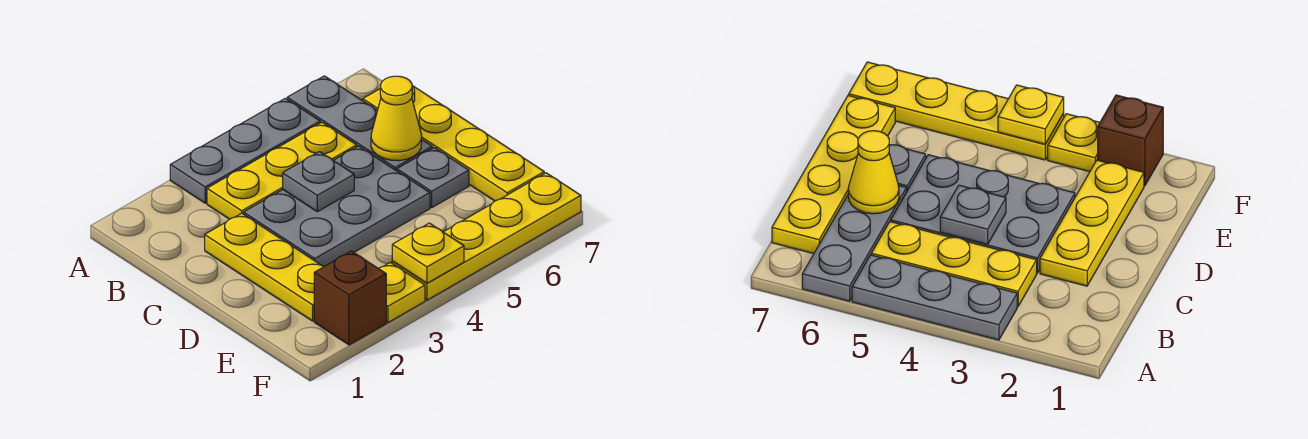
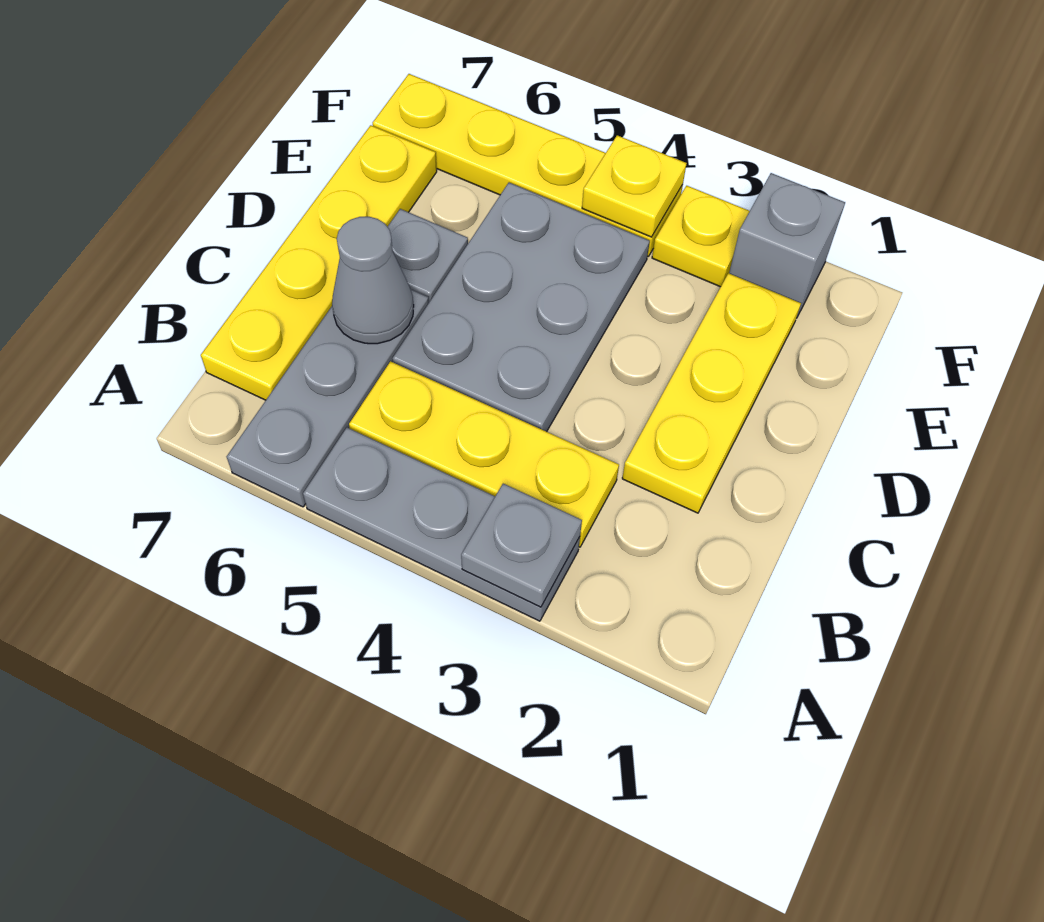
grey 2x3 plate [244,146,430,266] -> grey 2x3 plate turned to [392,183,650,432]
grey 1x1 plate [283,152,354,212] -> grey 1x1 plate moved to [461,484,582,607]
yellow 1x1 cone [371,76,422,161] -> grey 1x1 cone [332,217,414,344]
brown 1x1 brick [314,251,386,345] -> grey 1x1 brick [729,173,845,317]

